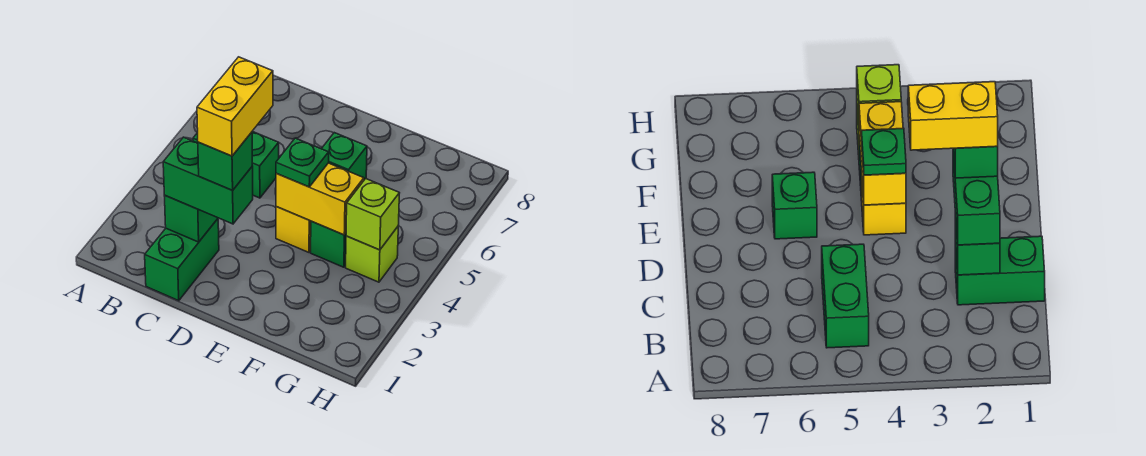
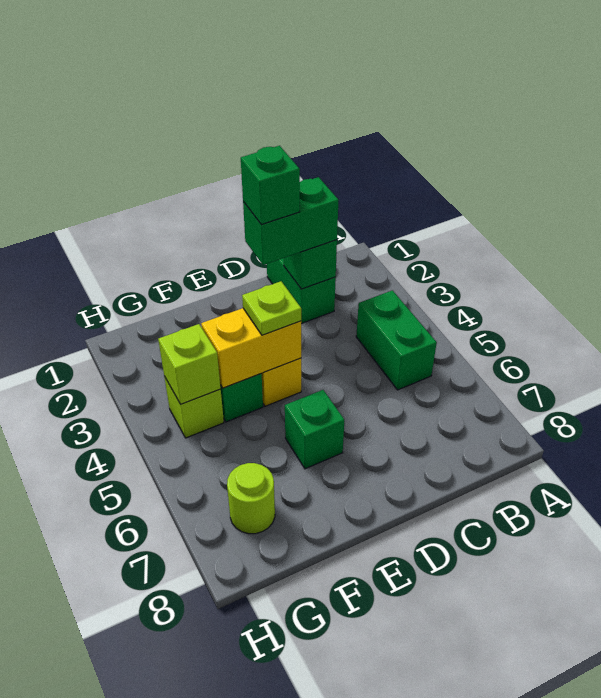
green 1x2 brick [193,131,279,198] -> green 1x2 brick turned to [356,290,437,390]
yellow 1x2 brick [197,57,273,156] -> none
green 1x1 plate [276,138,329,187] -> lime 1x1 plate [242,281,301,335]
none -> lime 1x1 round brick [227,463,275,534]

